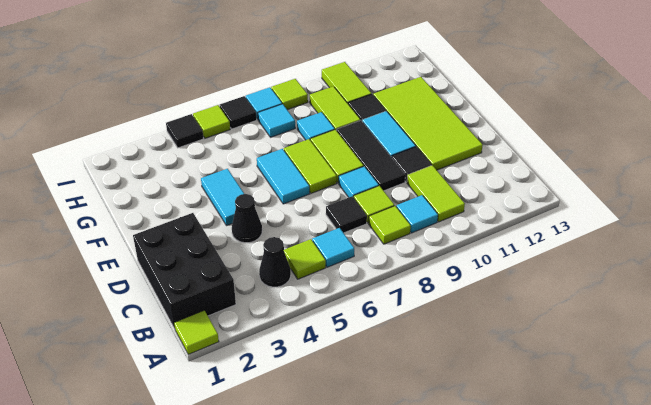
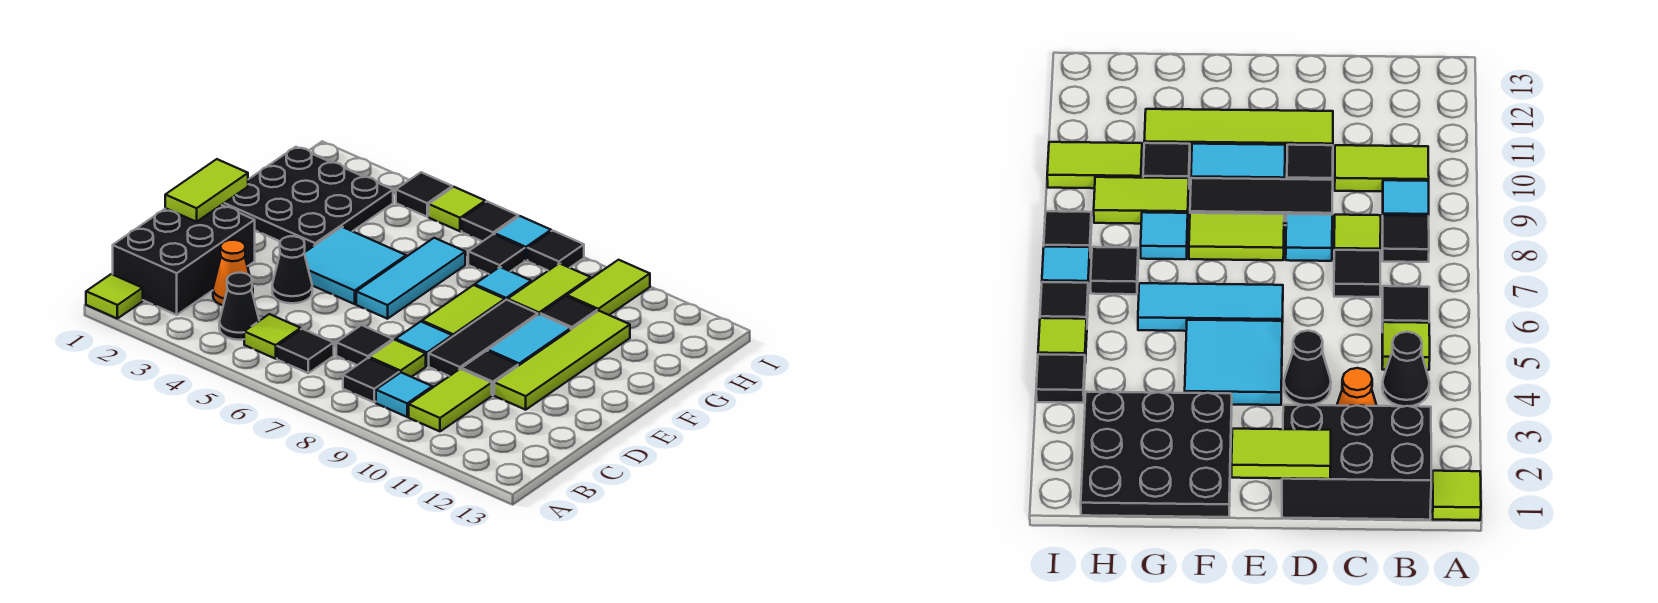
cyan 1x1 tile [312,228,354,267] -> black 1x1 tile [277,329,334,373]
lime 1x1 tile [369,206,411,244] -> black 1x1 tile [343,358,399,402]
none -> orange 1x1 cone [213,240,253,305]
lime 2x4 tile [373,77,483,170] -> lime 1x4 tile [494,311,630,410]
cyan 1x2 tile [201,169,244,226] -> cyan 2x2 tile [304,227,406,304]
cyan 1x2 tile [257,149,310,204] -> cyan 1x3 tile [356,238,465,319]
lime 1x2 tile [284,139,337,193] -> lime 1x2 tile moved to [165,159,248,222]
none -> black 3x3 plate [222,147,393,252]
cyan 1x1 tile [258,104,295,137] -> black 1x1 tile [468,234,525,274]
lime 1x1 tile [271,79,308,110] -> black 1x1 tile [528,231,584,271]

